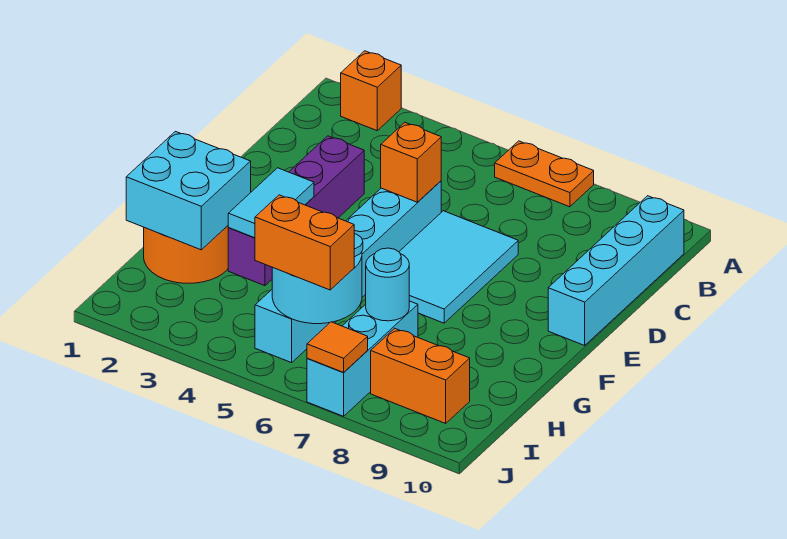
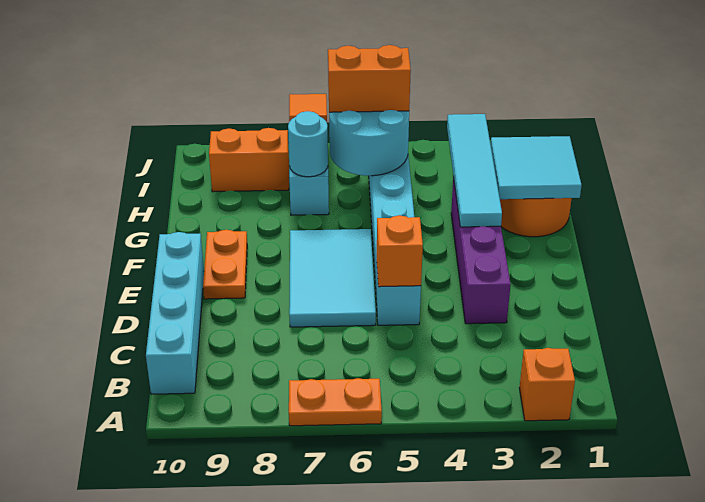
none -> orange 1x2 plate [203,230,247,299]
cyan 1x2 tile [228,168,314,238] -> cyan 1x4 tile [447,114,502,227]
cyan 2x2 brick [126,132,251,250] -> cyan 2x2 tile [491,136,582,199]

